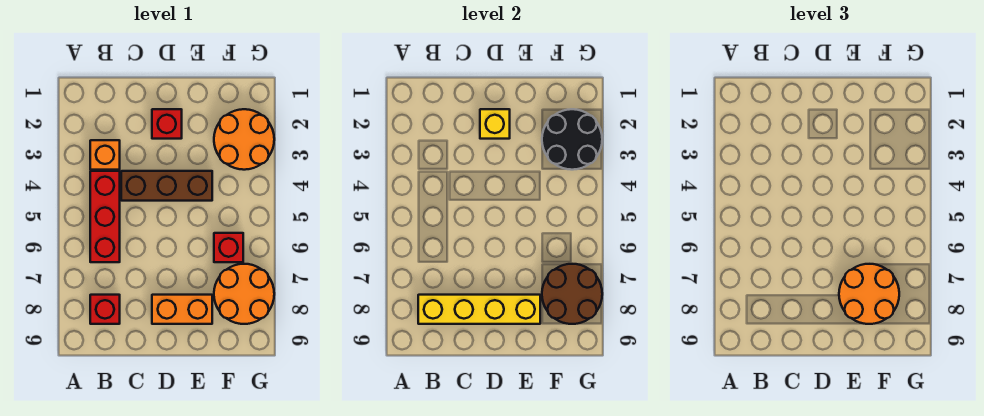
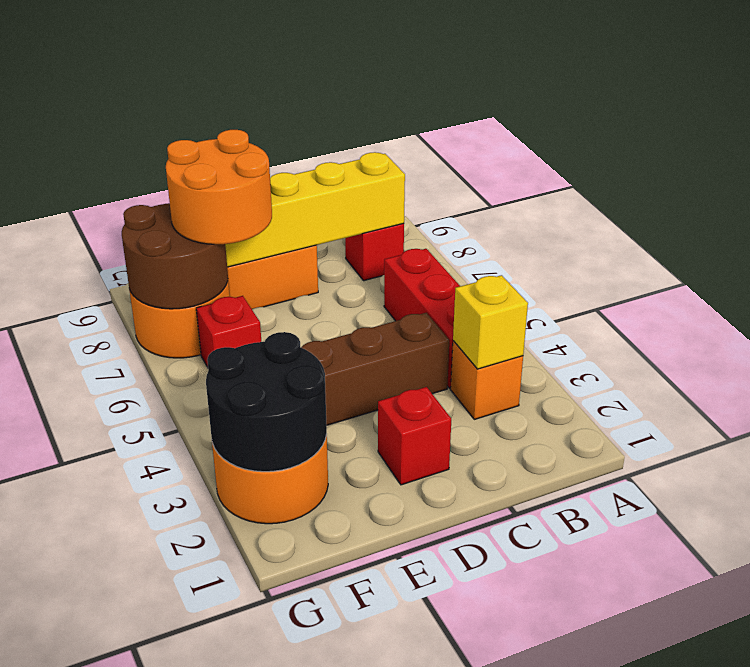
yellow 1x1 brick [480,109,510,139] -> yellow 1x1 brick moved to [453,275,528,369]

